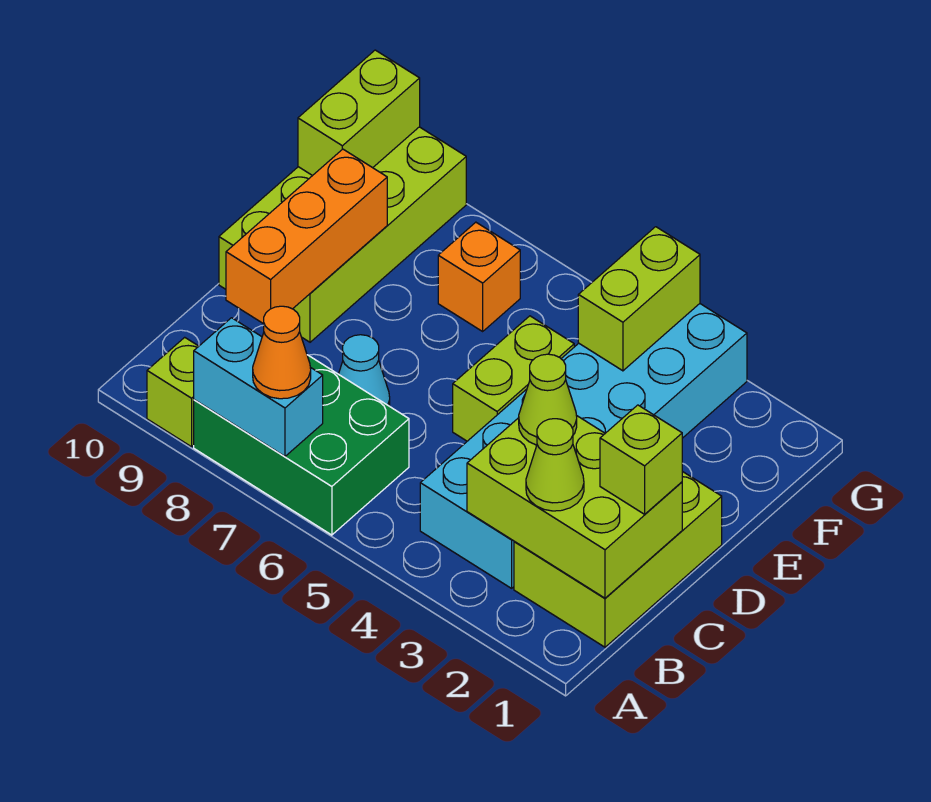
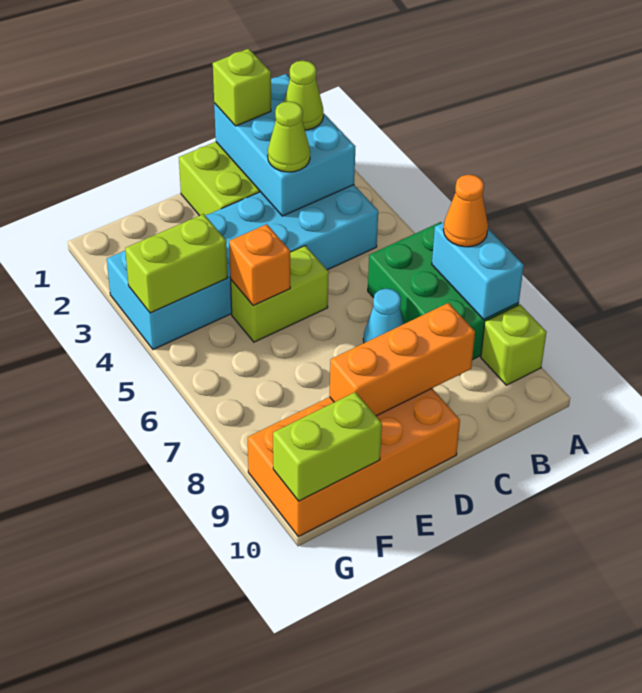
lime 2x3 brick [467,415,682,598] -> cyan 2x3 brick [214,74,355,216]
lime 2x4 brick [219,127,466,342] -> orange 2x4 brick [248,389,460,537]
orange 1x1 brick [438,222,520,331] -> orange 1x1 brick moved to [229,224,290,306]

